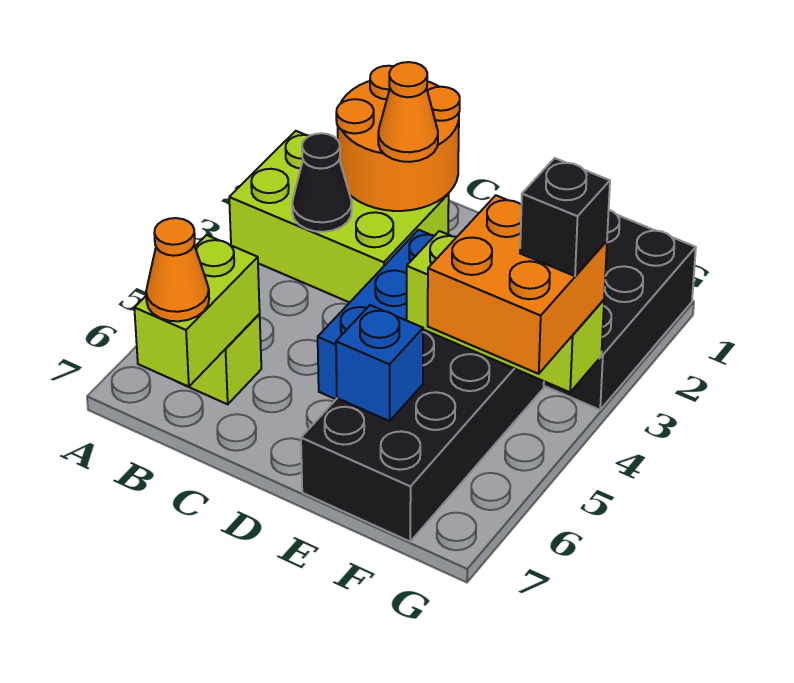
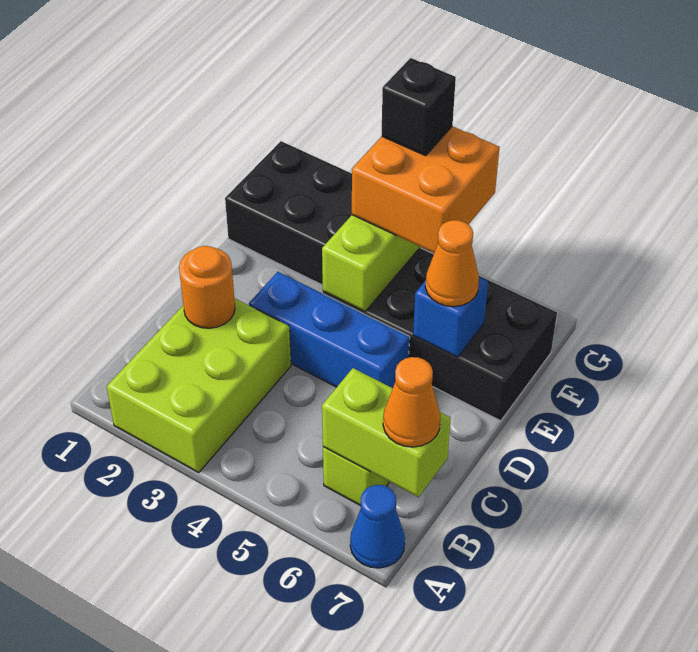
none -> blue 1x1 cone [350,485,405,568]
orange 2x2 round brick [336,66,460,211] -> orange 1x1 round brick [179,246,235,328]
black 1x1 cone [292,133,352,232] -> none
orange 1x1 cone [378,62,438,162] -> orange 1x1 cone moved to [425,220,479,307]

